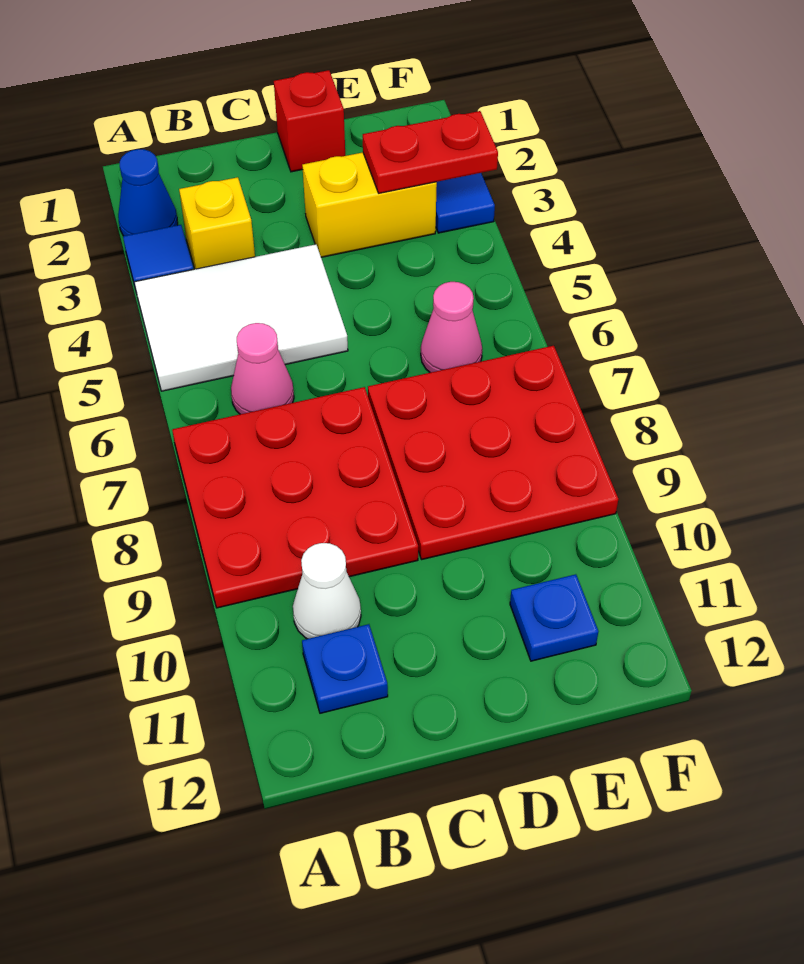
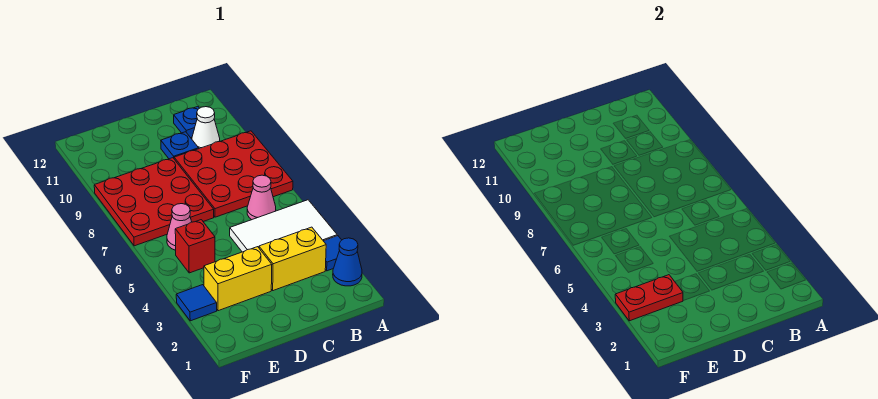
yellow 1x1 brick [179,177,255,269] -> yellow 1x2 brick [259,227,326,291]
red 1x1 brick [274,70,345,172] -> red 1x1 brick moved to [175,220,215,273]
blue 1x1 plate [510,574,598,661] -> blue 1x1 plate moved to [161,132,199,159]

